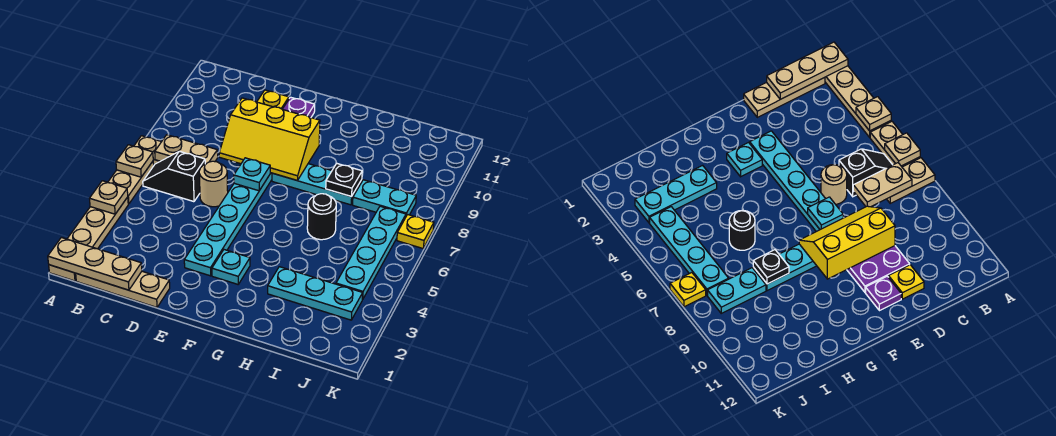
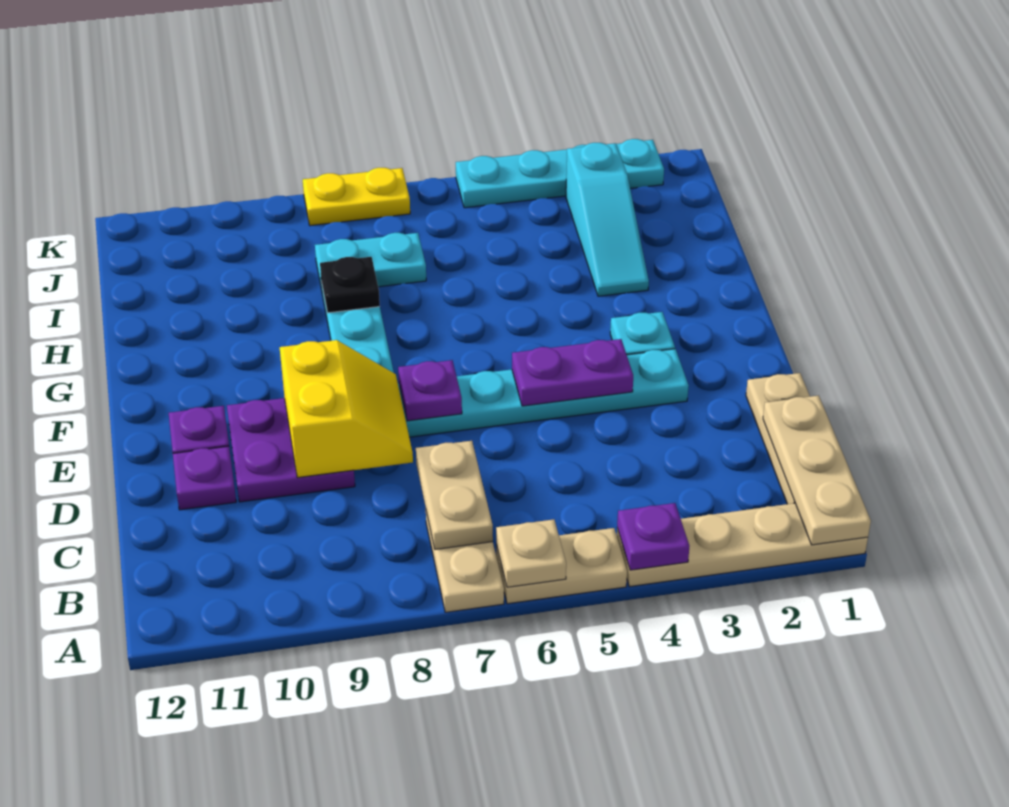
tan 1x1 plate [89,181,128,214] -> purple 1x1 plate [617,503,689,570]
black 1x2 slope [143,151,205,202] -> none
tan 1x1 round brick [199,161,228,207] -> none
yellow 2x3 slope [219,98,320,180] -> yellow 2x2 slope [280,340,413,478]
yellow 1x1 plate [257,90,289,109] -> purple 1x1 plate [173,446,236,510]
none -> purple 1x2 plate [512,339,633,406]
cyan 1x1 plate [234,158,270,191] -> purple 1x1 plate [398,360,462,421]
cyan 1x3 plate [268,267,363,320] -> cyan 1x3 slope [566,143,649,296]
black 1x1 round brick [307,194,336,240] -> none
cyan 1x2 plate [353,180,416,216] -> cyan 1x2 plate turned to [315,233,426,290]
cyan 1x4 plate [336,206,406,299] -> cyan 1x4 plate moved to [456,139,664,208]
yellow 1x1 plate [397,215,434,248] -> yellow 1x2 plate [303,168,410,226]

